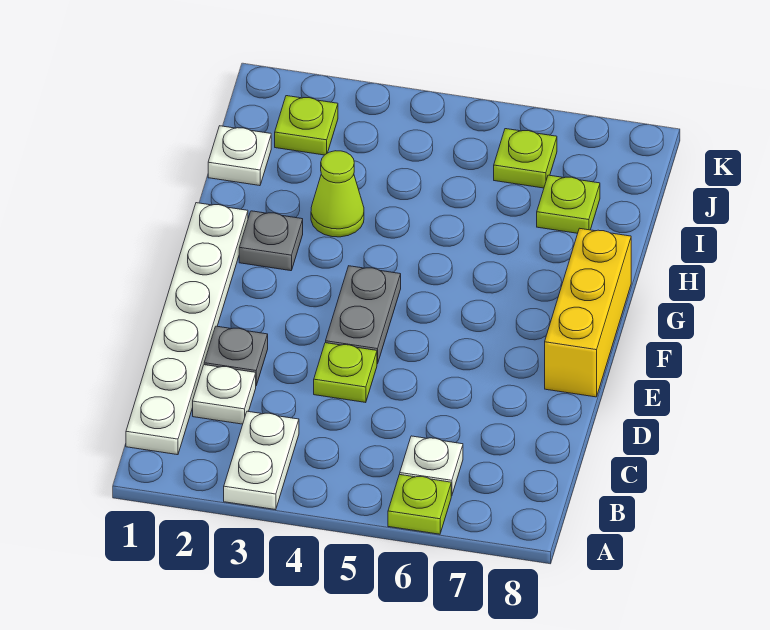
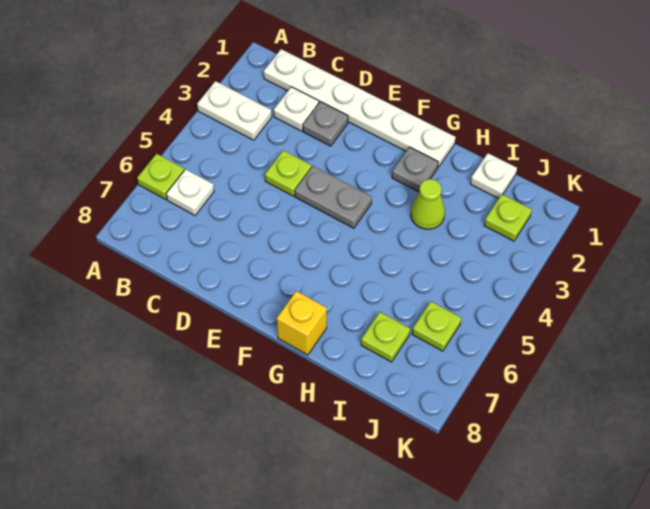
yellow 1x3 brick [545,228,631,397] -> yellow 1x1 brick [277,291,327,355]

